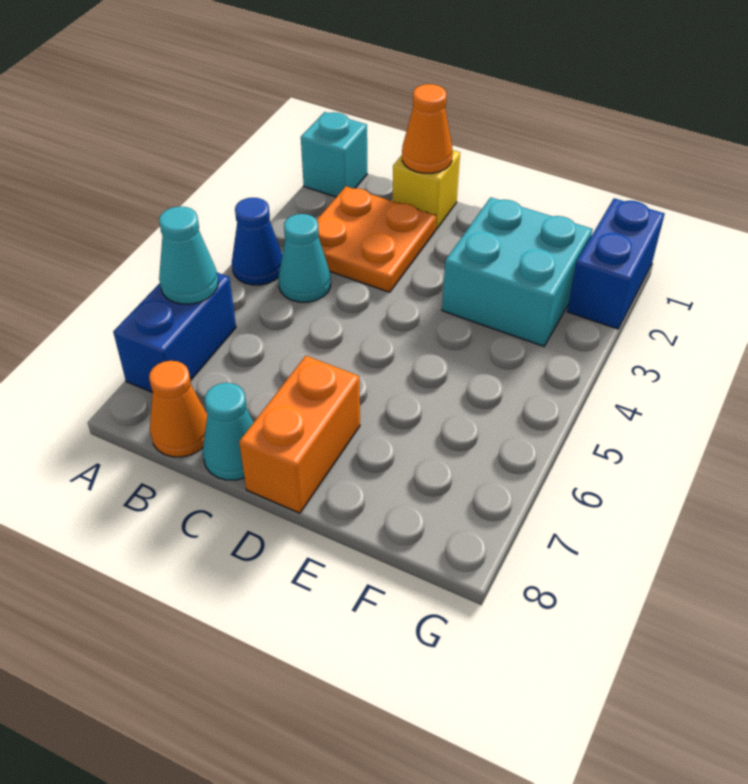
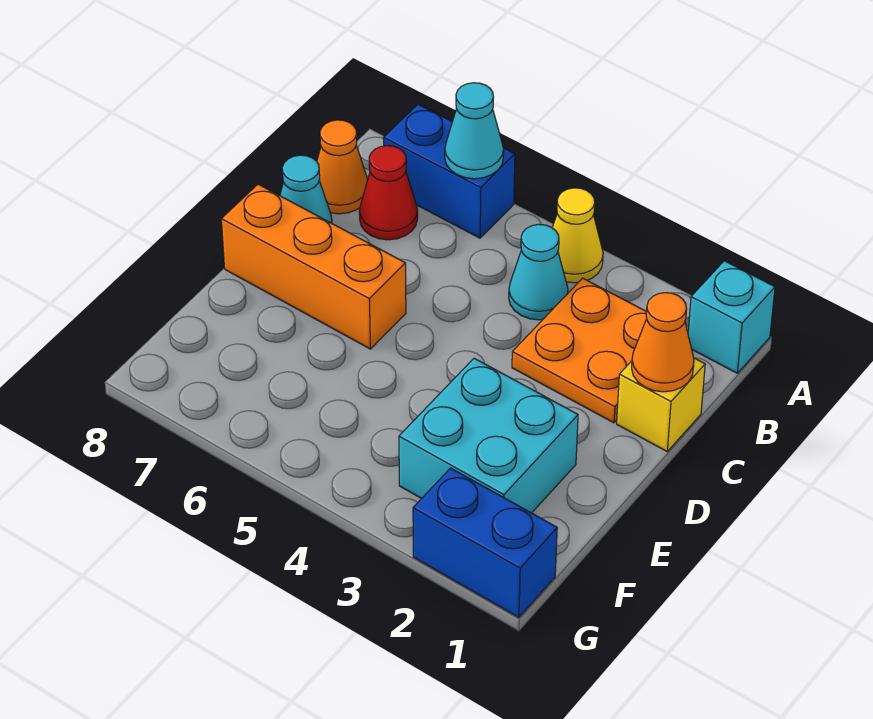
blue 1x1 cone [232,198,282,285] -> yellow 1x1 cone [552,188,603,283]
none -> red 1x1 cone [359,146,418,240]
orange 1x2 brick [239,356,360,513] -> orange 1x3 brick [221,184,406,349]

